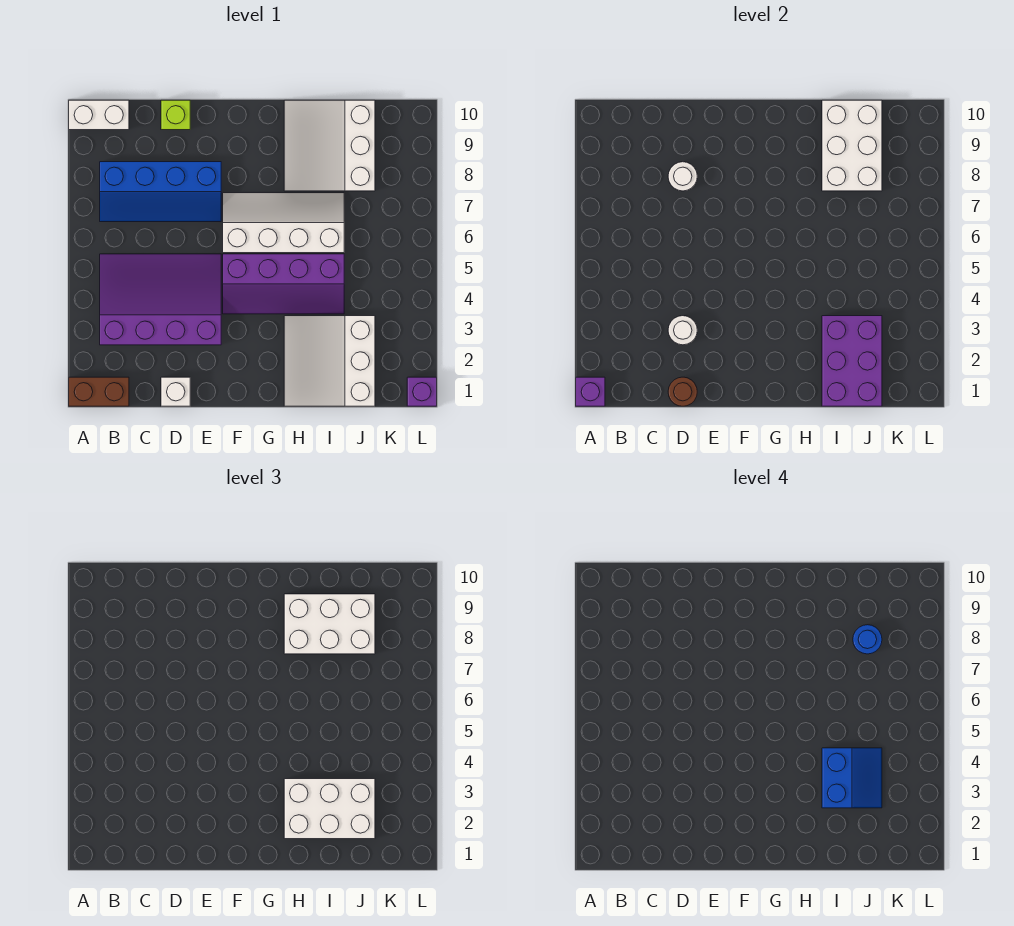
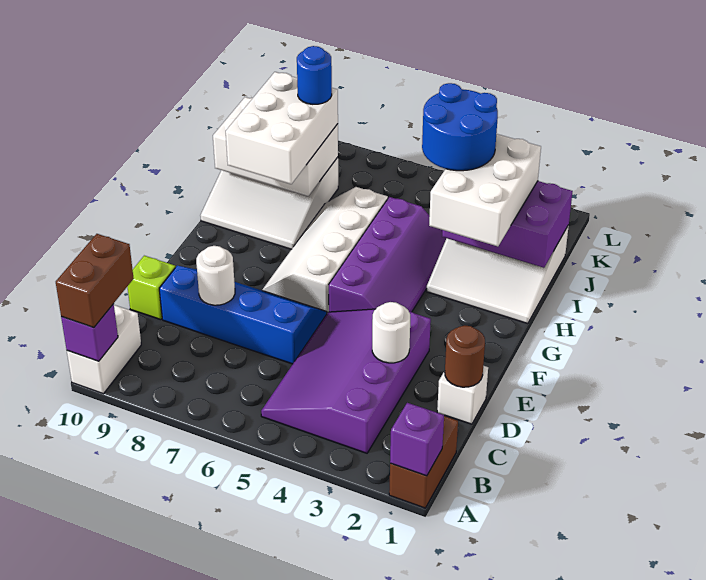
none -> brown 1x2 brick [56,234,134,328]
blue 2x4 slope [100,162,221,222] -> blue 2x4 slope turned to [159,266,327,364]
blue 2x2 slope [822,748,882,808] -> blue 2x2 round brick [422,83,498,171]
purple 1x1 brick [407,377,437,406] -> purple 1x1 brick moved to [61,304,118,361]

